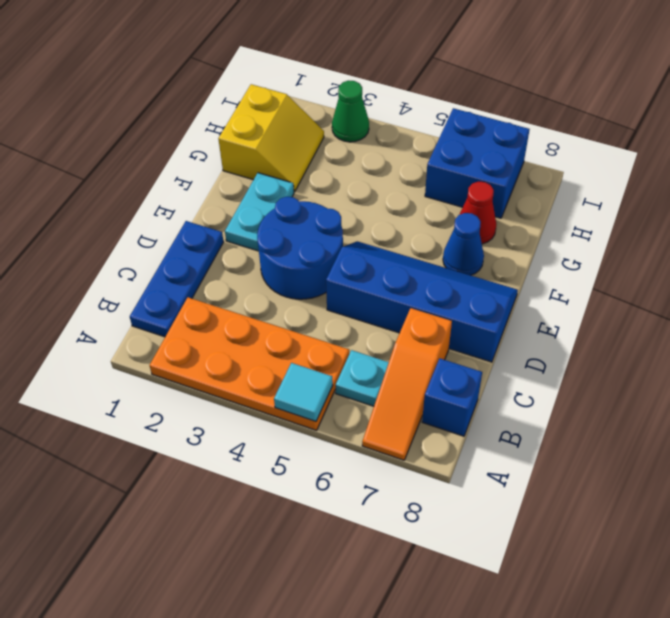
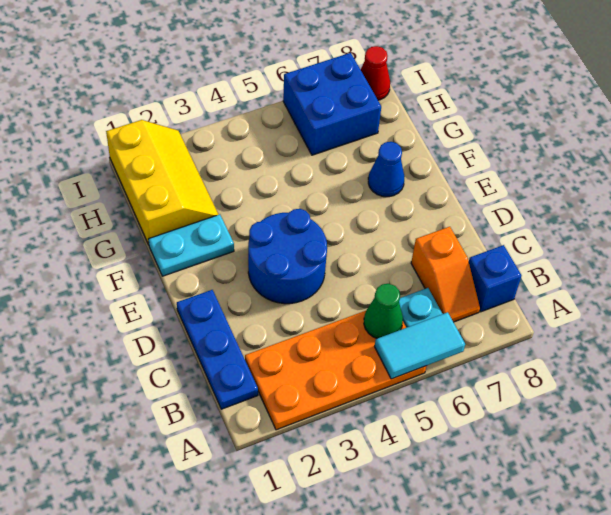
cyan 1x1 tile [274,363,333,421] -> cyan 1x2 tile [375,312,465,379]
orange 1x3 slope [362,308,452,460] -> orange 1x2 slope [411,227,480,322]
blue 2x4 slope [326,241,518,362] -> none
cyan 1x2 plate [225,173,294,251] -> cyan 1x2 plate turned to [149,214,234,276]
yellow 2x2 slope [218,84,324,192] -> yellow 2x3 slope [106,120,219,245]
red 1x1 cone [460,182,496,244] -> red 1x1 cone moved to [361,46,390,100]
green 1x1 cone [332,81,369,142] -> green 1x1 cone moved to [364,284,403,338]

